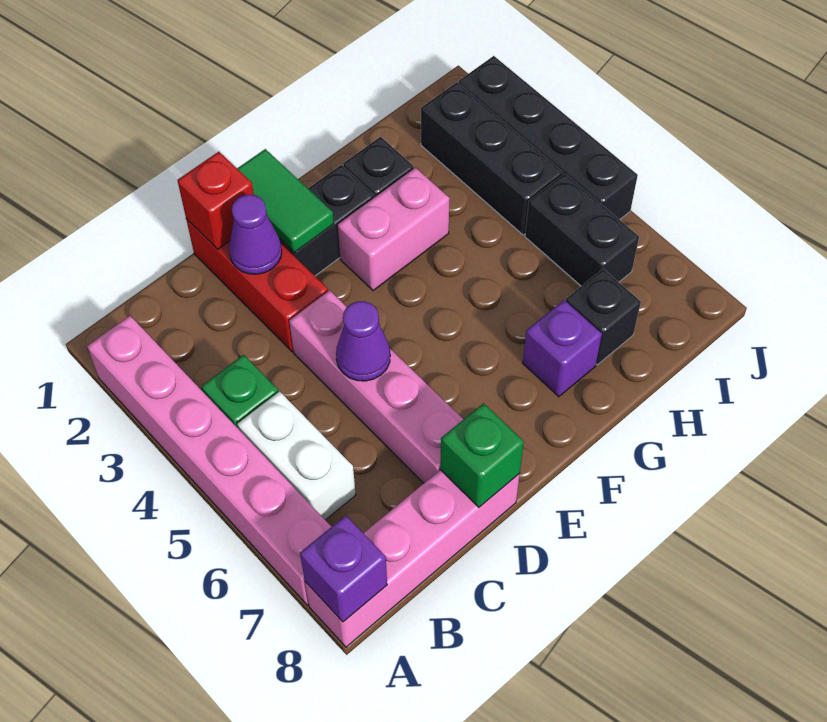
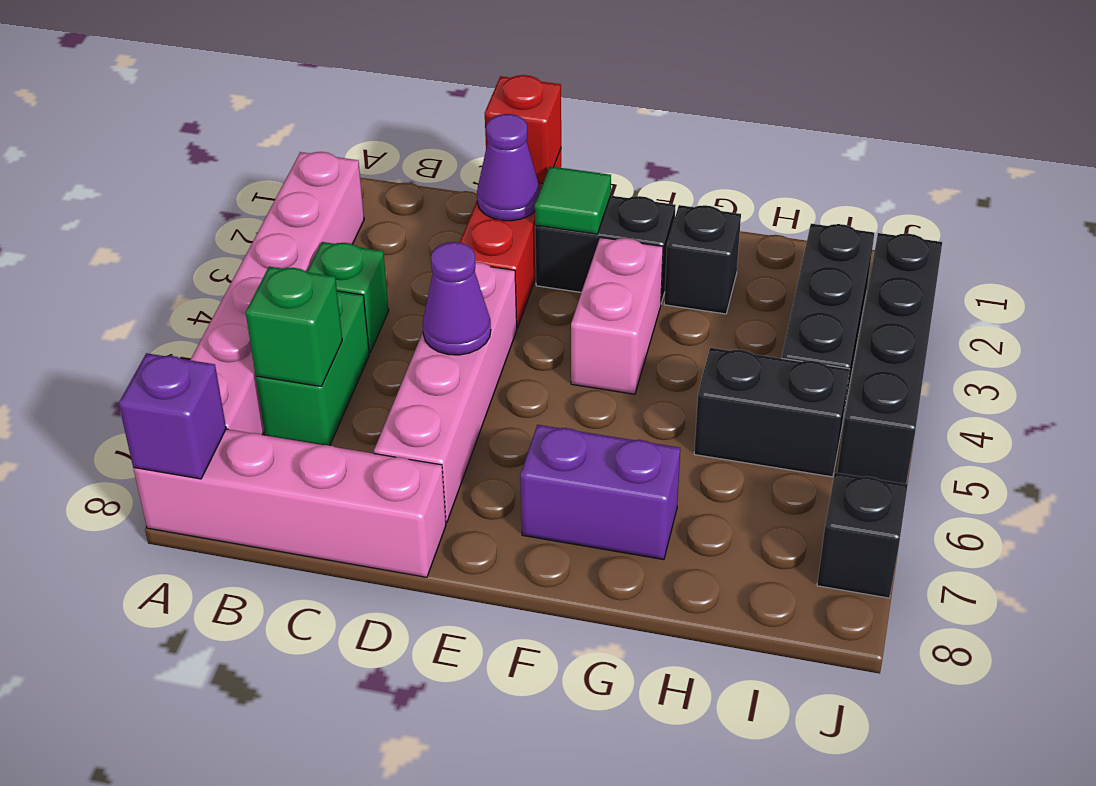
white 1x2 brick [237,391,356,520] -> green 1x2 brick [256,291,369,446]
green 1x1 brick [440,403,524,507] -> green 1x1 brick moved to [246,267,342,387]
green 1x2 tile [237,149,334,252] -> green 1x1 tile [535,166,611,234]
pink 1x2 brick [338,168,450,291] -> pink 1x2 brick turned to [571,237,663,394]
purple 1x1 brick [523,300,602,397] -> purple 1x2 brick [520,425,680,560]
black 1x1 brick [566,269,641,365] -> black 1x1 brick moved to [817,473,908,598]
black 1x2 brick [525,174,639,286] -> black 1x2 brick turned to [694,348,850,477]

